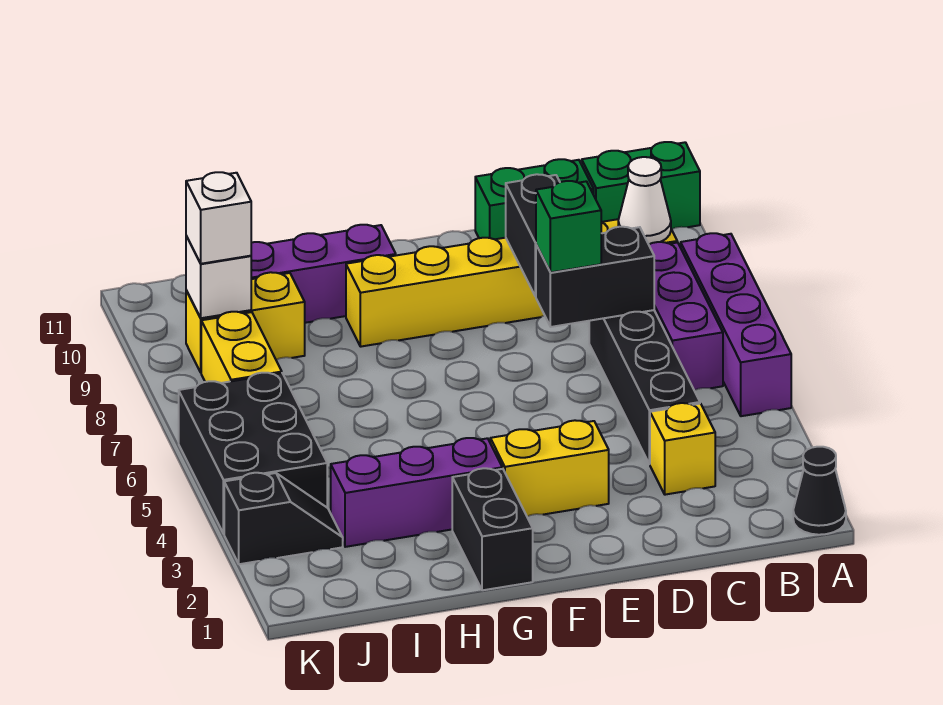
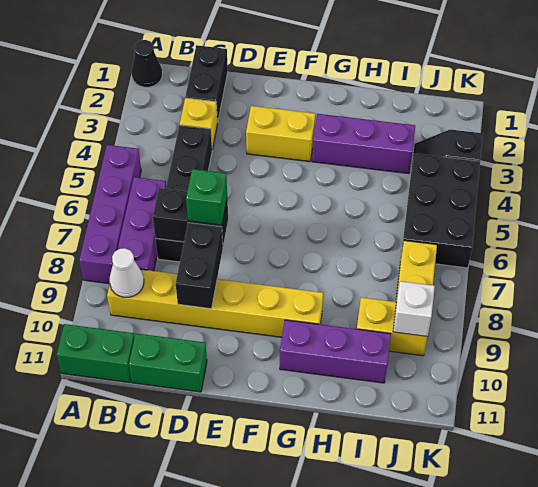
black 1x2 brick [452,468,533,590] -> black 1x2 brick moved to [185,45,228,123]
white 1x1 brick [186,172,251,264] -> none

